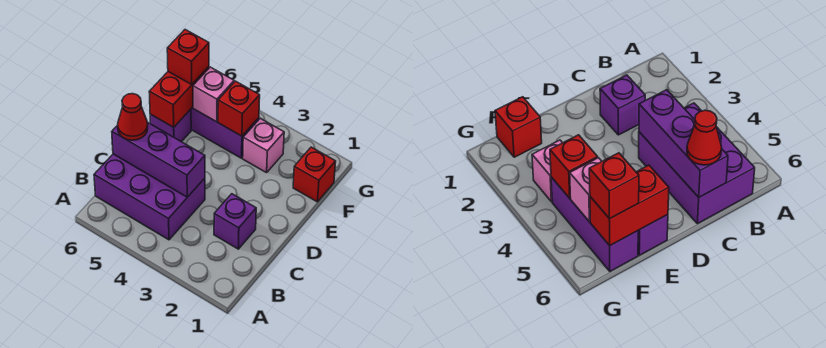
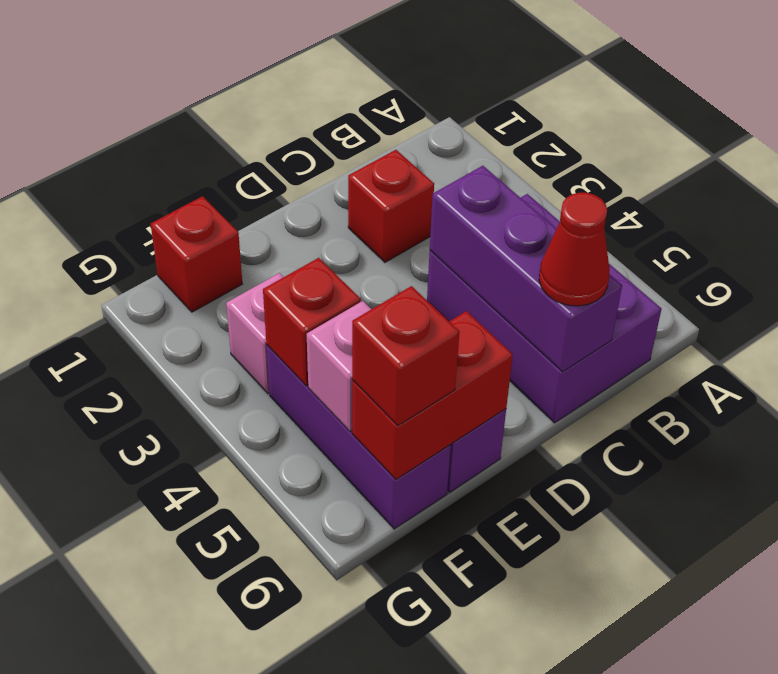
purple 1x1 brick [214,194,256,249] -> red 1x1 brick [348,150,434,262]

